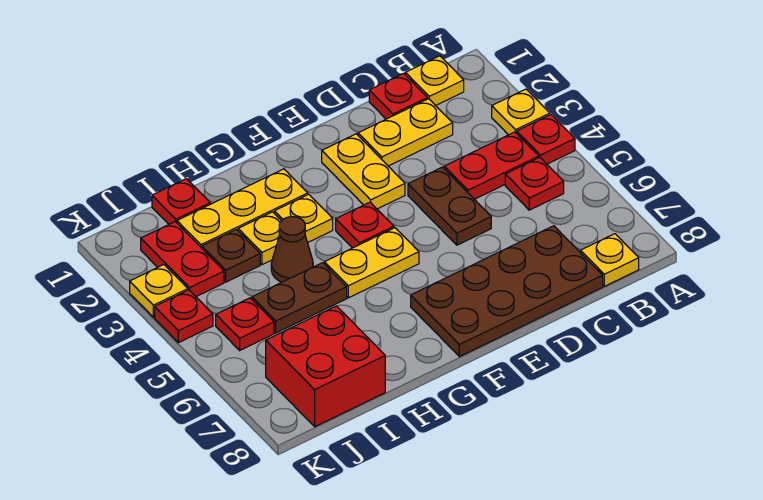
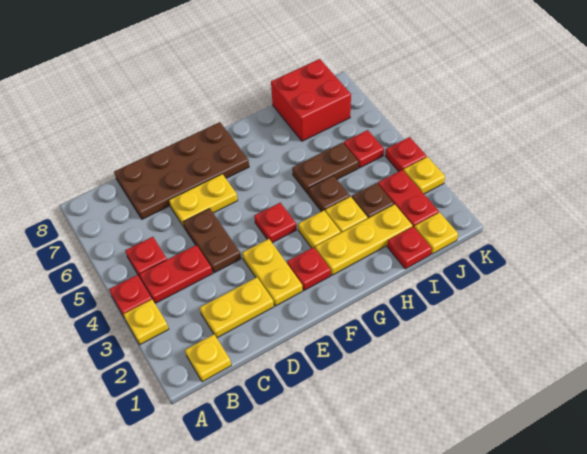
yellow 1x1 plate [581,234,639,286] -> yellow 1x1 plate moved to [414,212,458,254]
red 1x1 plate [369,73,428,119] -> red 1x1 plate moved to [287,247,331,290]
yellow 1x2 plate [324,228,419,298] -> yellow 1x2 plate moved to [169,174,238,227]
brown 1x1 cone [271,217,313,282] -> brown 1x1 plate [309,176,350,212]

